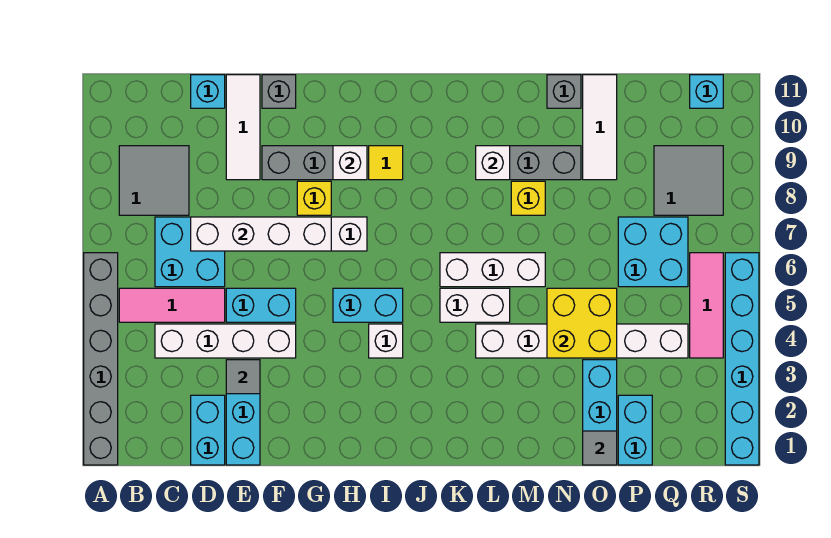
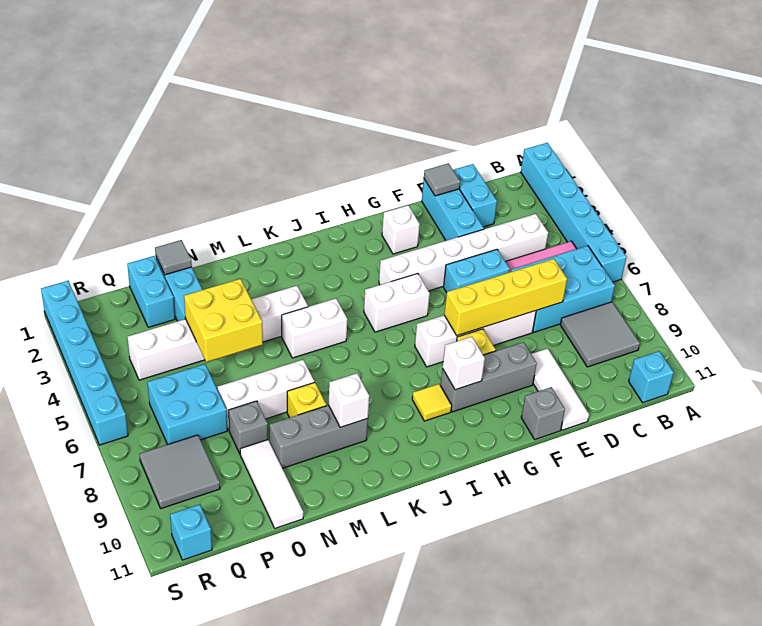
grey 1x6 brick [84,253,118,465] -> cyan 1x6 brick [521,143,626,282]
white 1x4 brick [155,324,296,358] -> white 1x6 brick [379,214,548,291]
cyan 2x2 brick [155,217,225,287] -> cyan 2x3 brick [511,246,615,332]
white 1x4 brick [191,217,331,251] -> yellow 1x4 brick [444,259,567,336]
cyan 1x1 brick [191,75,225,108] -> cyan 1x1 brick moved to [629,351,674,403]
grey 1x1 tile [226,360,260,394] -> grey 1x1 tile moved to [424,163,460,196]
cyan 1x2 brick [333,288,403,322] -> white 1x2 brick [364,273,430,332]
white 1x1 brick [369,324,403,358] -> white 1x1 brick moved to [382,205,420,254]
white 1x3 brick [440,253,545,287] -> white 1x3 brick moved to [217,360,314,430]
grey 1x1 brick [547,75,581,108] -> grey 1x1 brick moved to [229,401,268,454]
pink 1x3 tile [690,253,723,358] -> none

